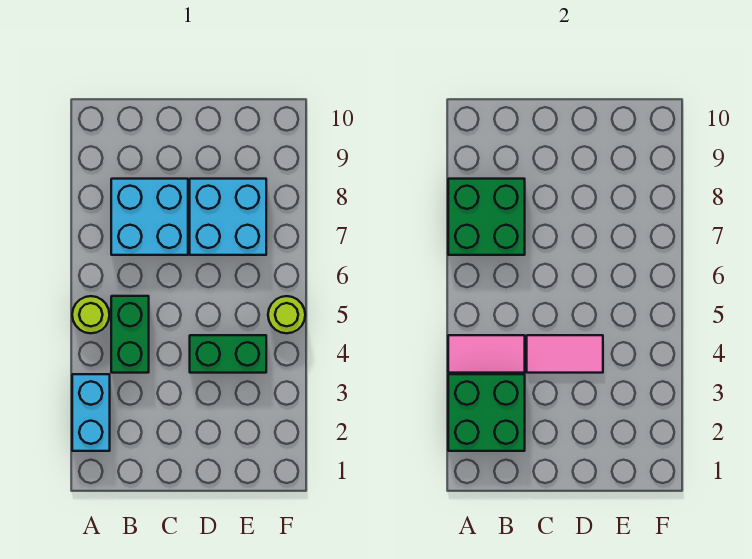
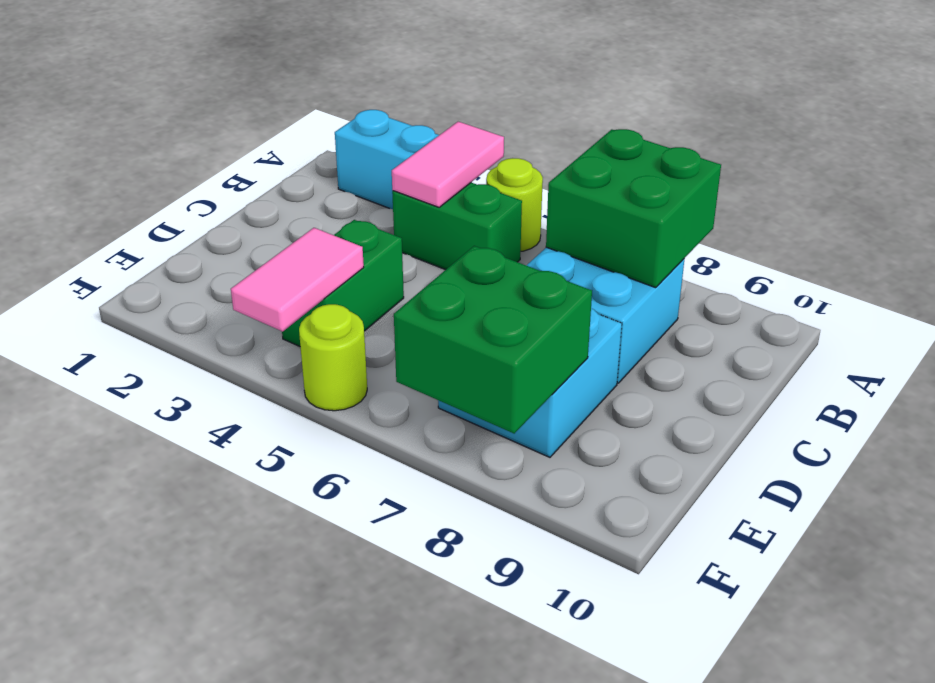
green 2x2 brick [448,374,525,451] -> green 2x2 brick moved to [394,246,592,433]
pink 1x2 tile [527,335,603,373] -> pink 1x2 tile moved to [231,228,364,332]

